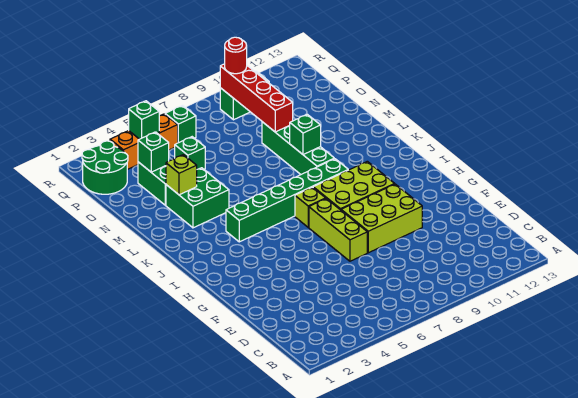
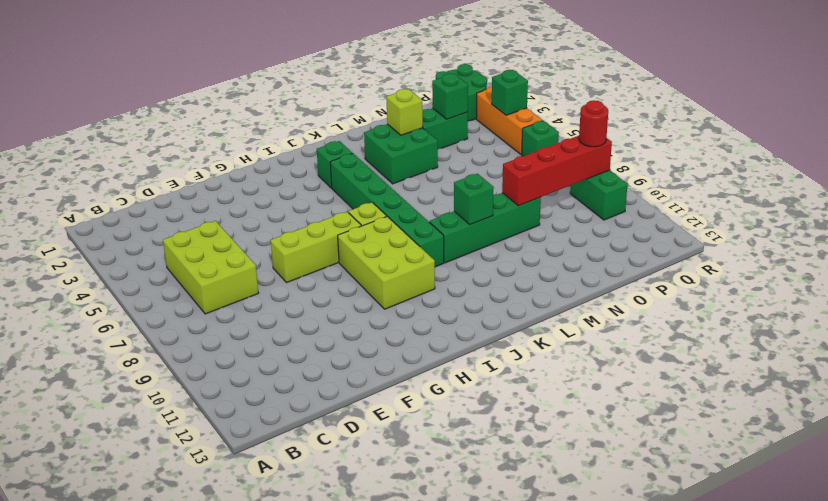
lime 2x3 brick [341,184,422,253] -> lime 2x3 brick moved to [163,221,258,314]
green 1x1 brick [175,137,205,169] -> green 1x1 brick moved to [317,141,353,188]

